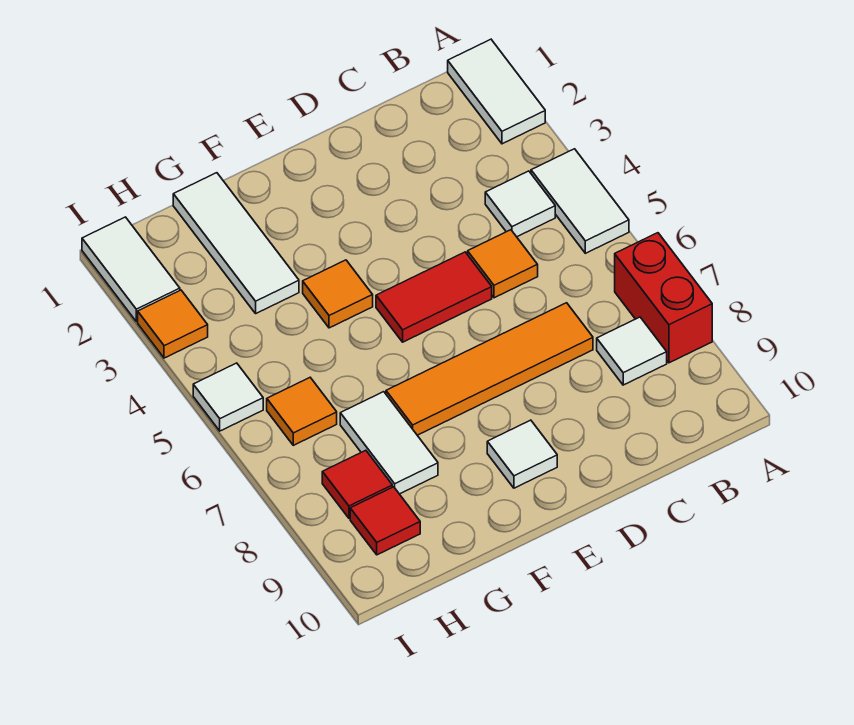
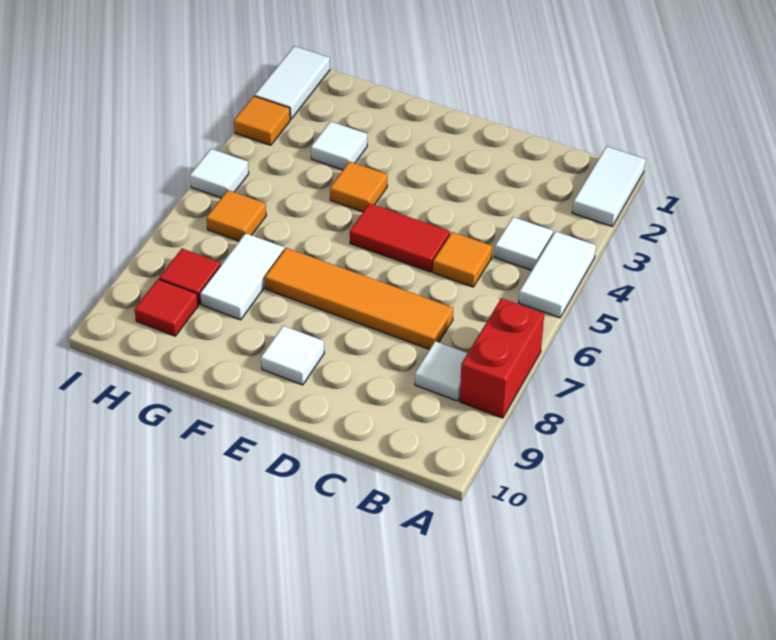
white 1x3 tile [173,173,299,313] -> white 1x1 tile [311,121,367,170]

